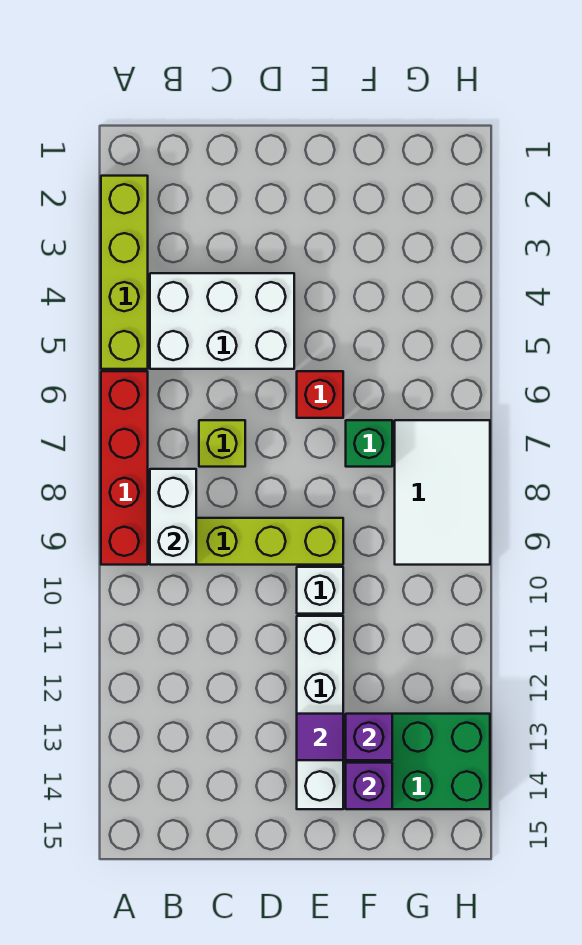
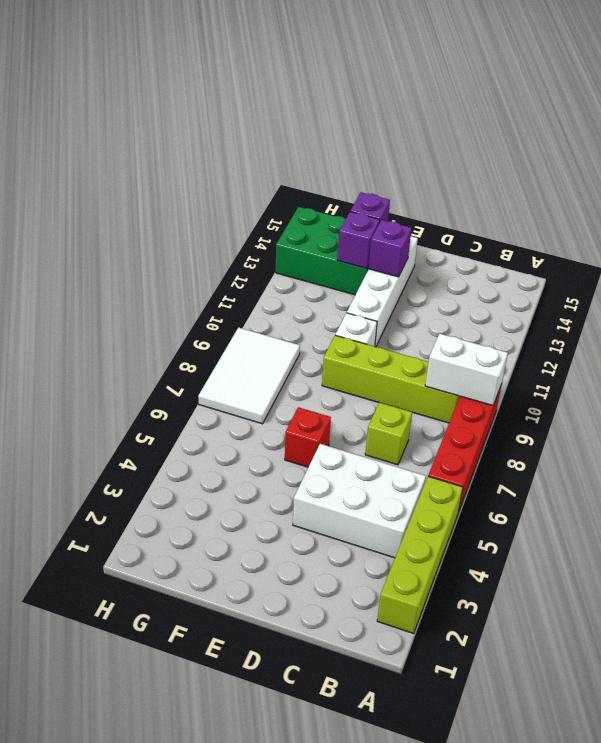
white 1x2 brick [150,469,196,565] -> white 1x2 brick turned to [425,334,508,406]
purple 1x1 tile [297,714,343,760] -> purple 1x1 brick [369,220,411,277]
green 1x1 brick [346,420,392,467] -> none

